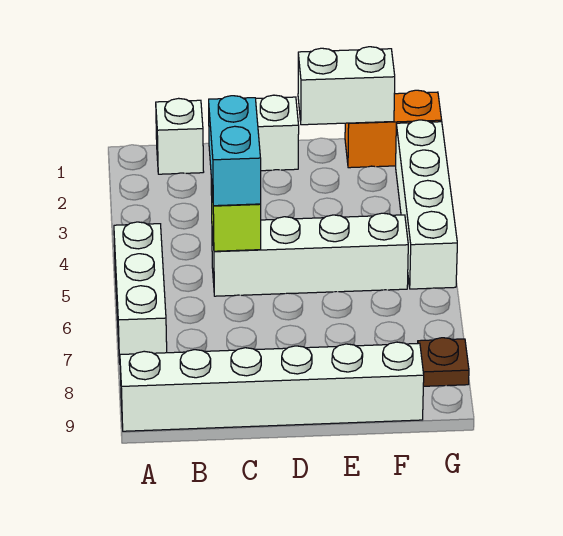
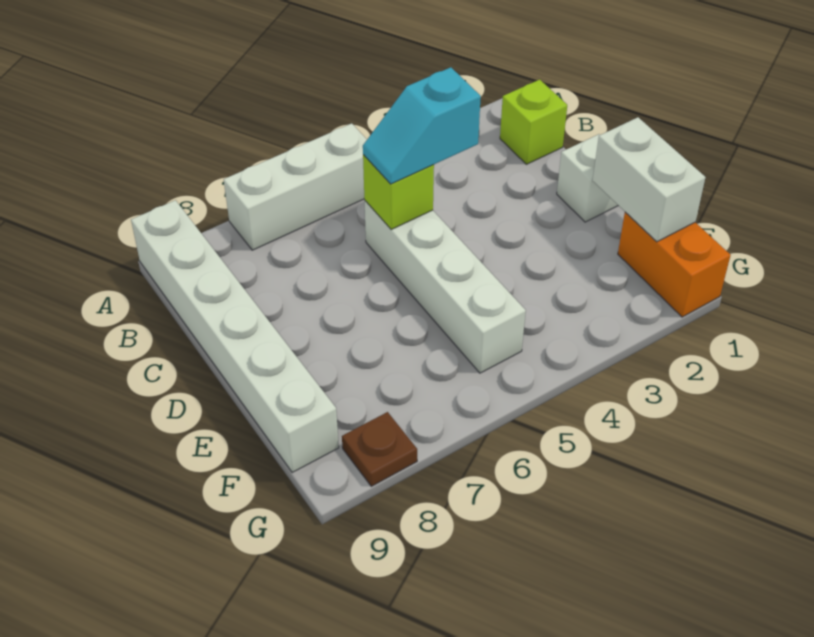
white 1x1 brick [156,98,204,174] -> lime 1x1 brick [500,80,567,164]
cyan 1x2 brick [209,96,261,206] -> cyan 1x2 slope [363,67,481,184]
white 1x4 brick [396,120,457,289] -> none

